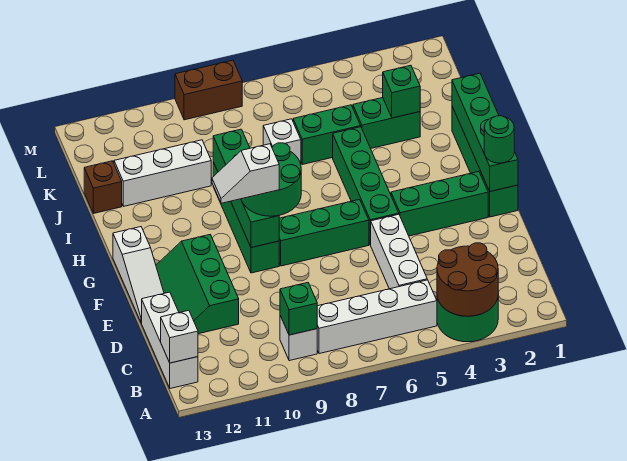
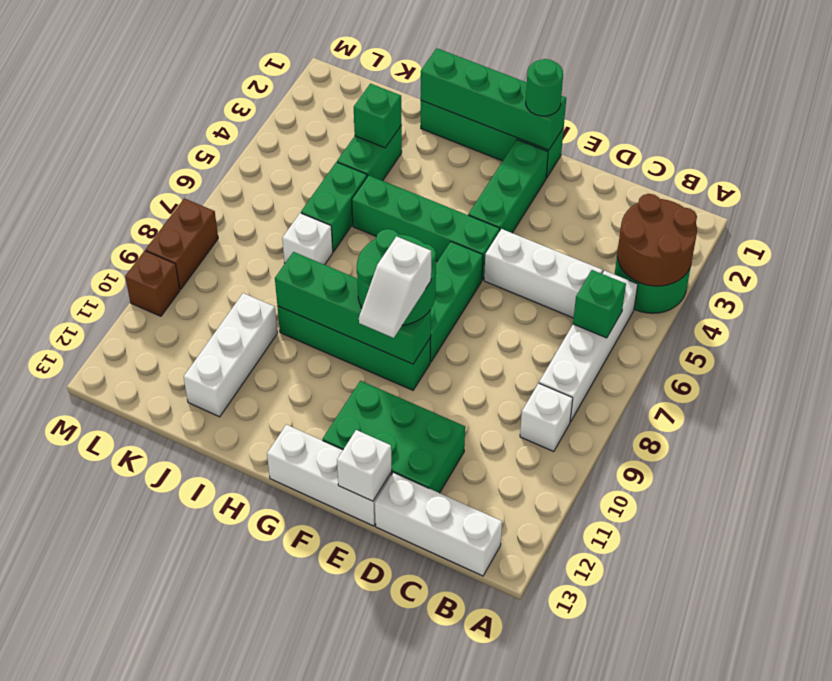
green 1x1 brick [280,283,317,335] -> green 1x1 brick moved to [573,270,626,338]
white 1x1 brick [161,310,198,363] -> white 1x1 brick moved to [337,430,392,501]
green 2x3 slope [156,235,239,334] -> green 2x3 brick [323,381,465,493]
white 1x3 slope [113,227,164,323] -> white 1x3 brick [267,425,392,526]
brown 1x1 brick [84,161,122,213] -> brown 1x1 brick moved to [125,251,180,316]

